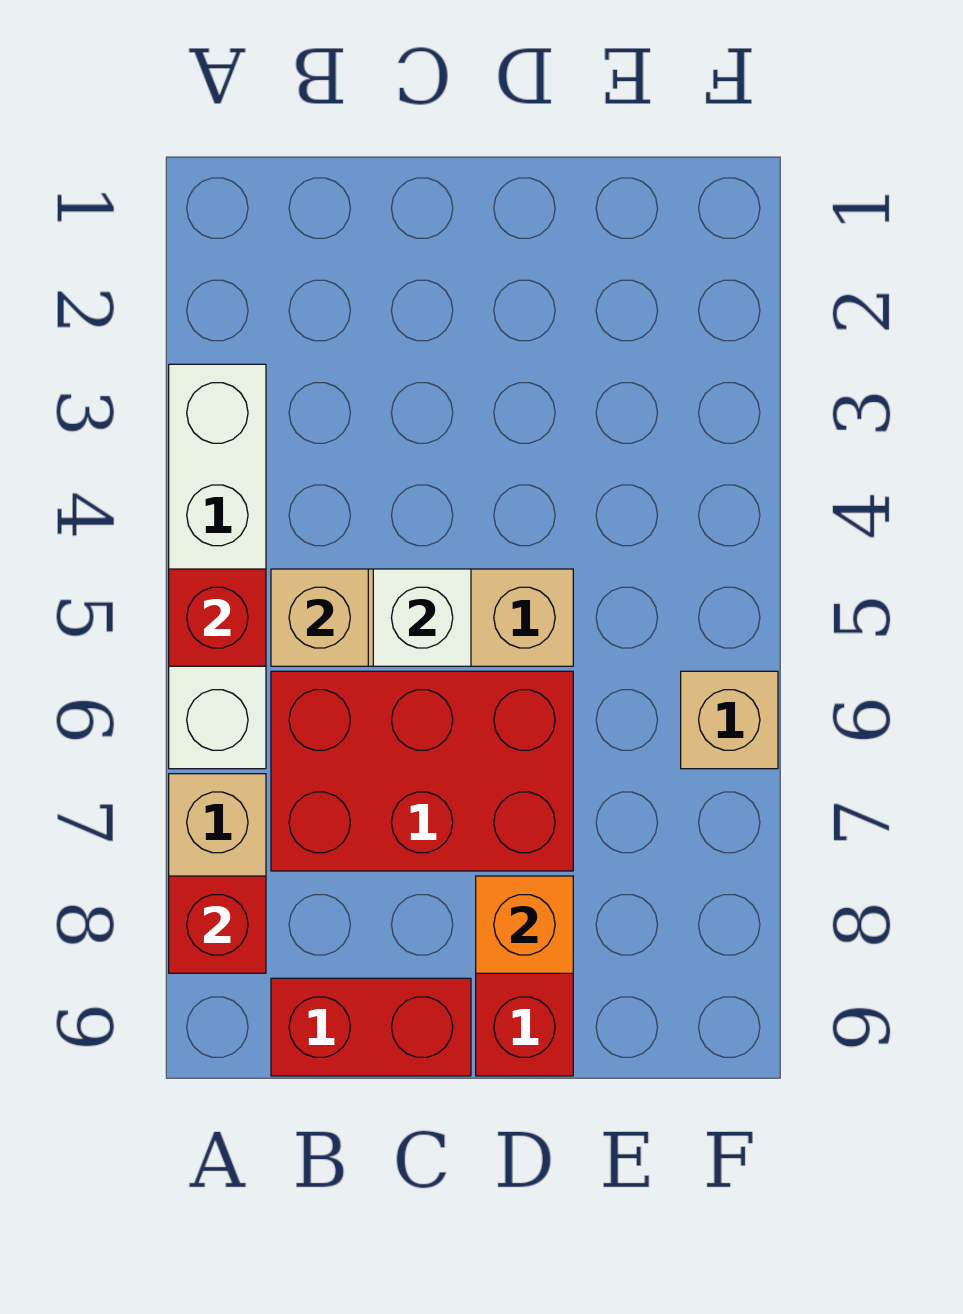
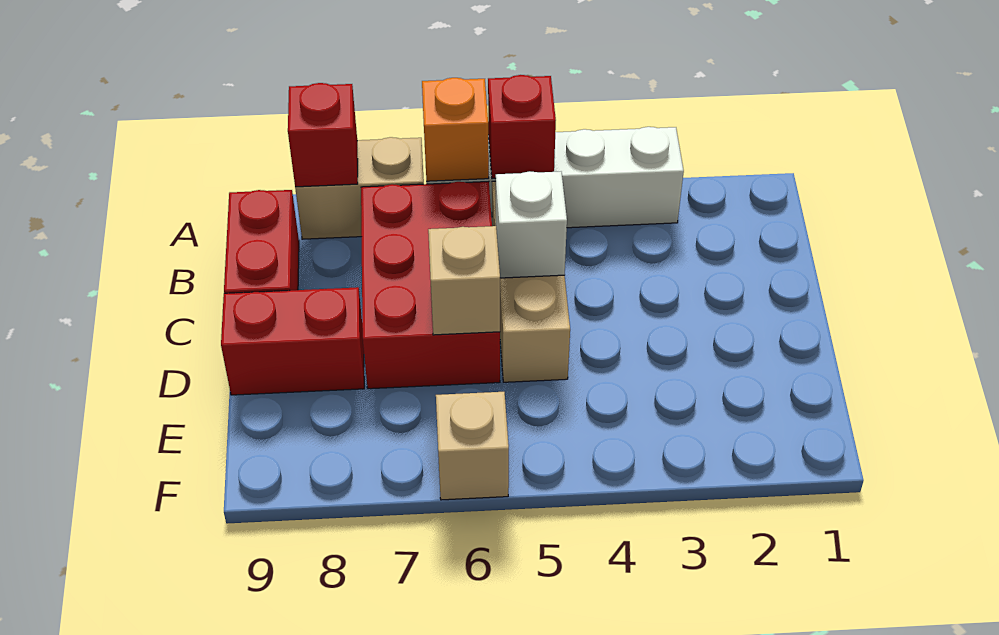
tan 1x1 brick [271,569,368,666] -> tan 1x1 brick moved to [428,226,500,335]
orange 1x1 brick [476,876,573,973] -> orange 1x1 brick moved to [422,78,489,181]

